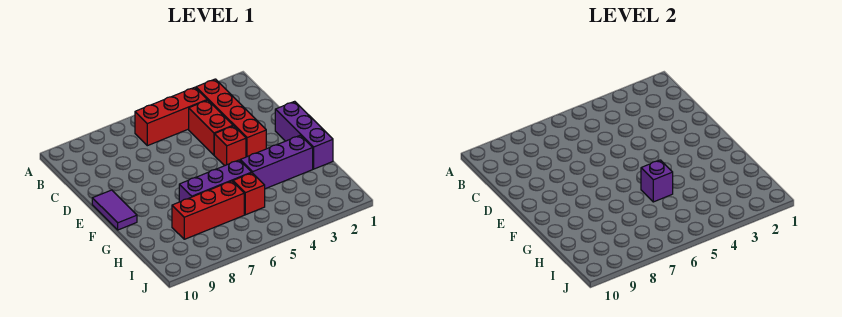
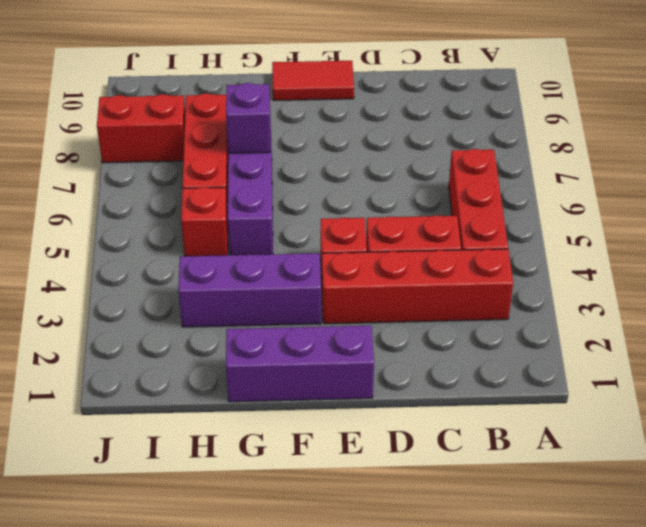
purple 1x2 tile [92,190,137,230] -> red 1x2 tile [272,61,354,101]
purple 1x3 brick [240,135,313,189] -> purple 1x3 brick turned to [178,253,321,327]
purple 1x1 brick [641,160,673,202] -> purple 1x1 brick moved to [226,83,271,153]
none -> red 1x2 brick [97,94,185,163]

